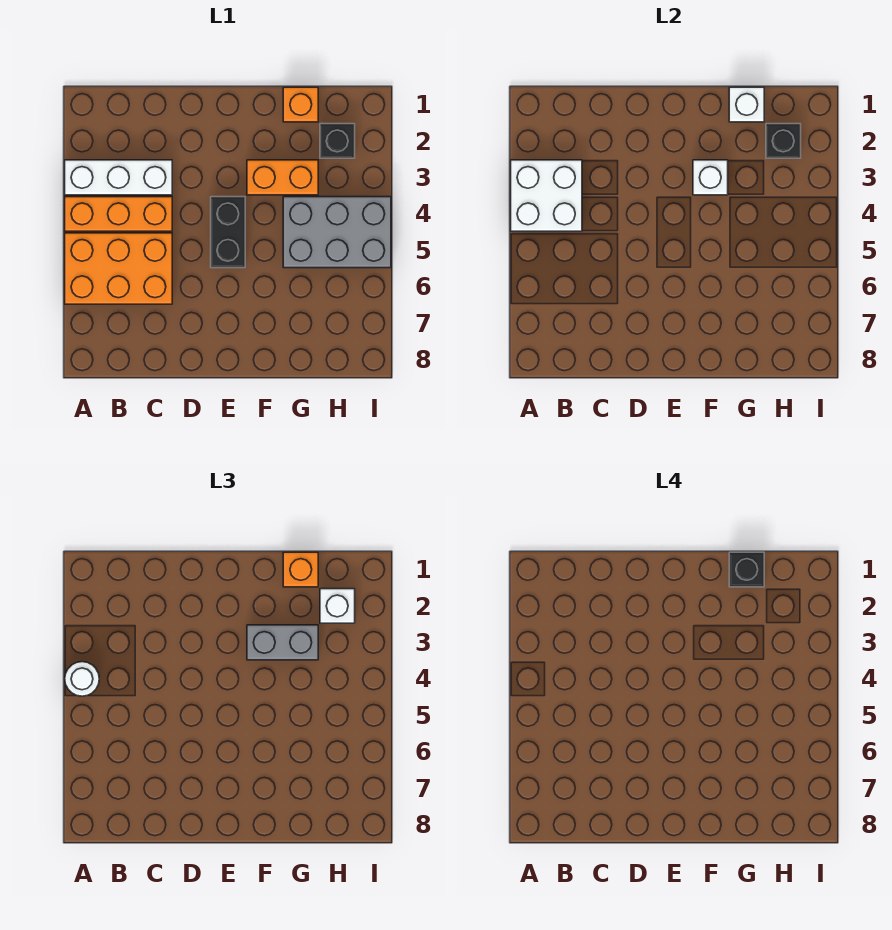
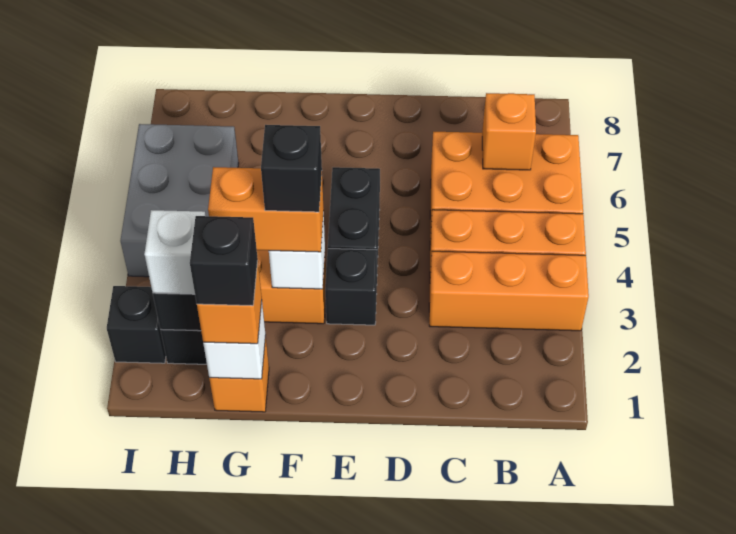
white 1x3 brick [65,160,172,195] -> orange 1x3 brick [429,251,589,331]
white 2x2 brick [511,160,582,231] -> none
white 1x1 round brick [65,662,99,696] -> none
none -> orange 1x1 brick [482,93,536,170]
none -> black 1x1 brick [325,249,377,325]
grey 1x2 brick [247,625,318,660] -> orange 1x2 brick [208,167,324,252]
none -> black 1x1 brick [261,125,322,212]
grey 2x3 brick [283,197,391,268] -> grey 2x3 brick turned to [120,124,239,277]
none -> black 1x1 brick [107,286,166,363]

